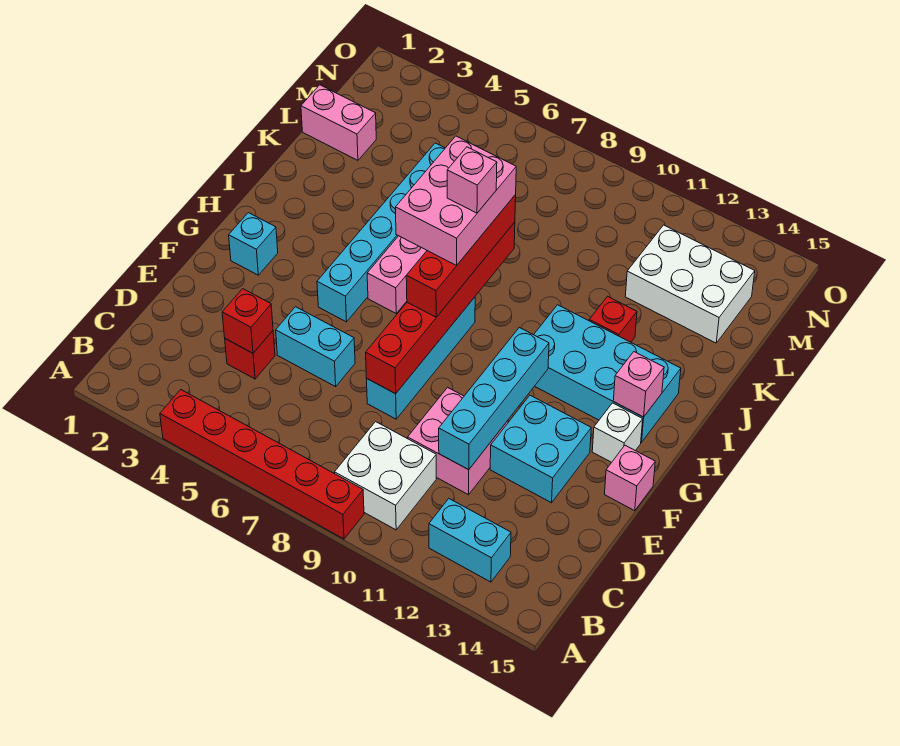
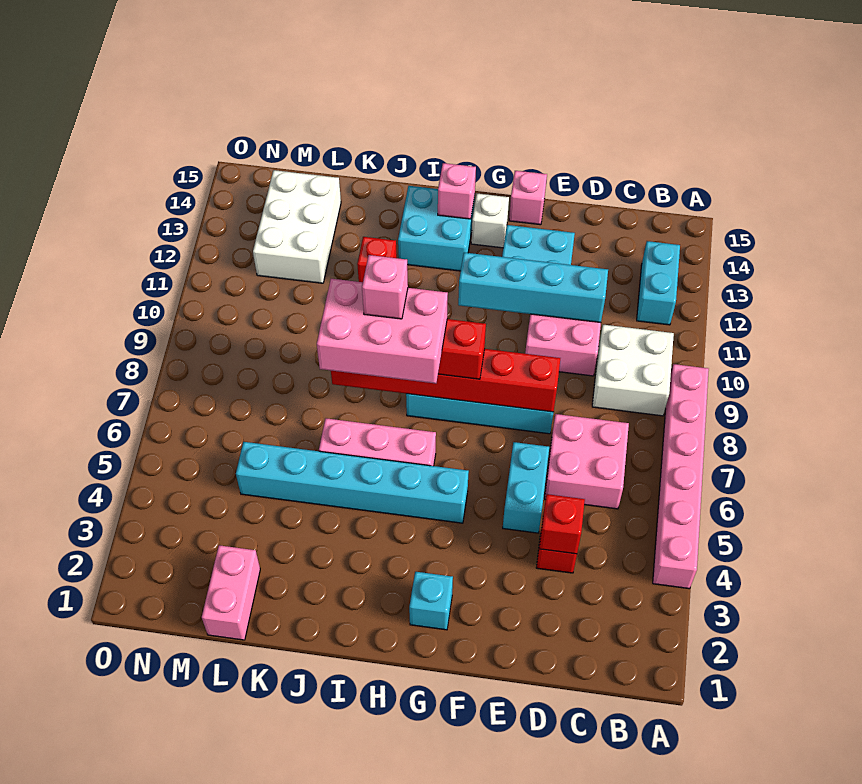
red 1x6 brick [160,390,364,539] -> pink 1x6 brick [653,364,709,589]
none -> pink 2x2 brick [545,414,629,509]
cyan 2x4 brick [534,305,681,442] -> cyan 2x2 brick [398,186,475,271]

